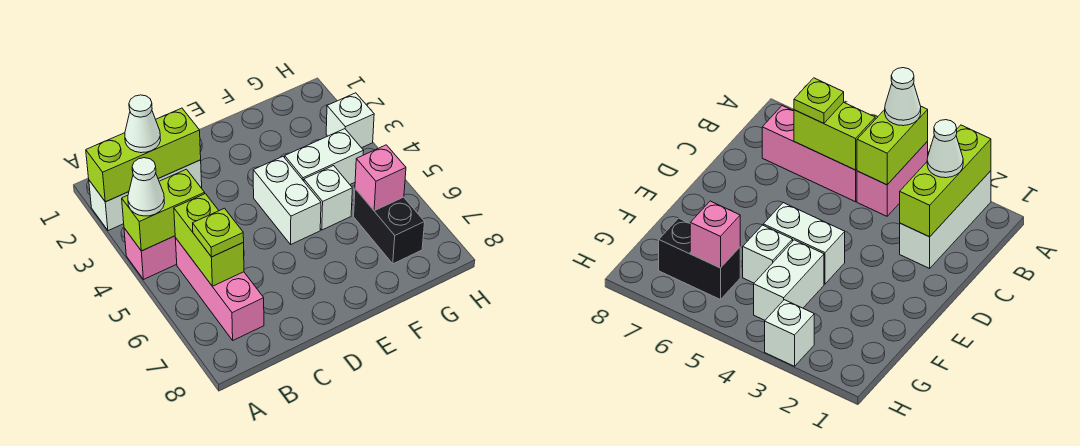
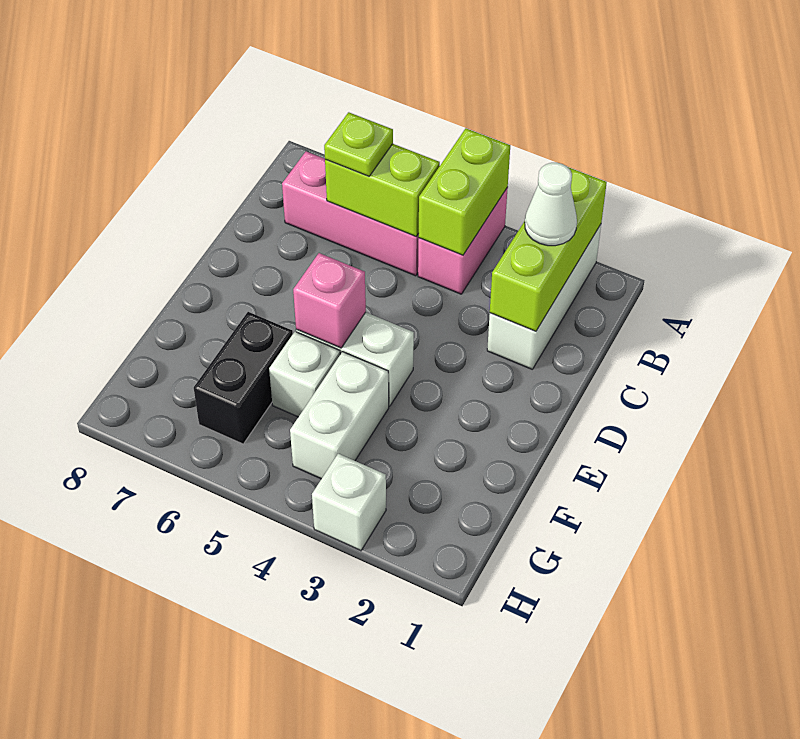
white 1x1 cone [128,158,165,216] -> none
black 1x2 brick [354,189,425,264] -> black 1x2 brick turned to [194,312,293,444]
pink 1x1 brick [355,145,406,211] -> pink 1x1 brick moved to [293,253,366,348]

